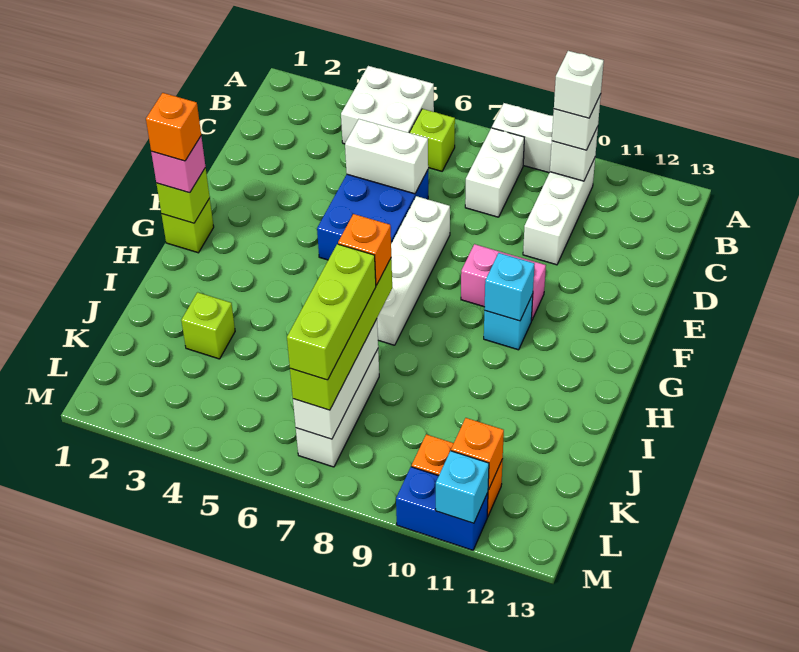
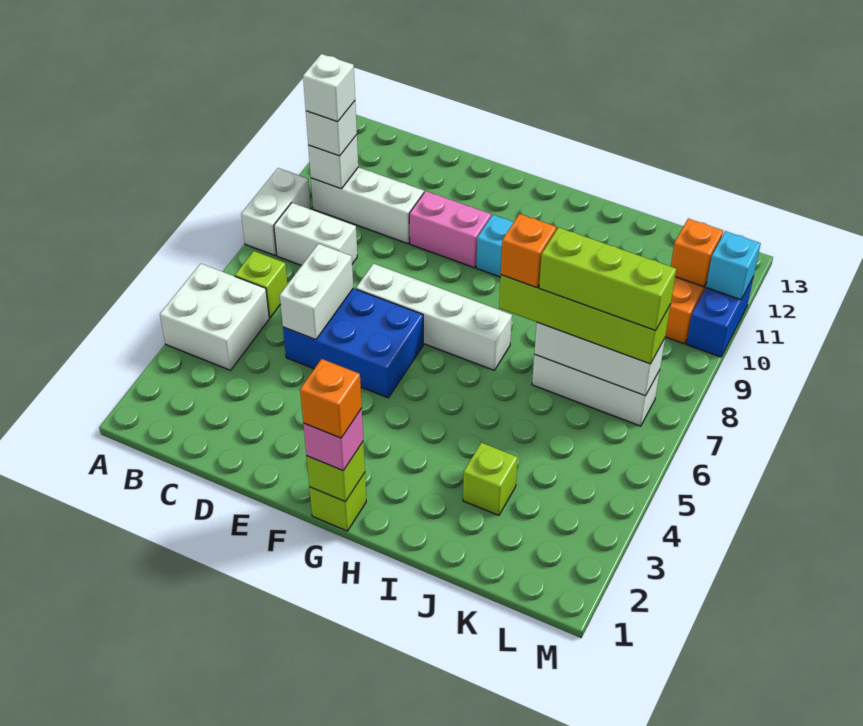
pink 1x2 brick [461,244,546,321] -> pink 1x2 brick turned to [409,191,491,268]
cyan 1x1 brick [484,253,535,321] -> none

